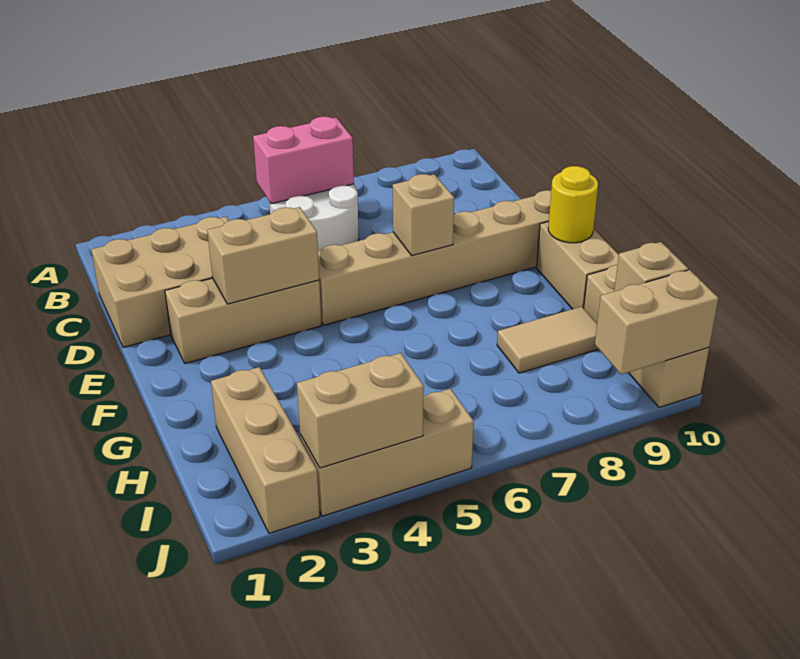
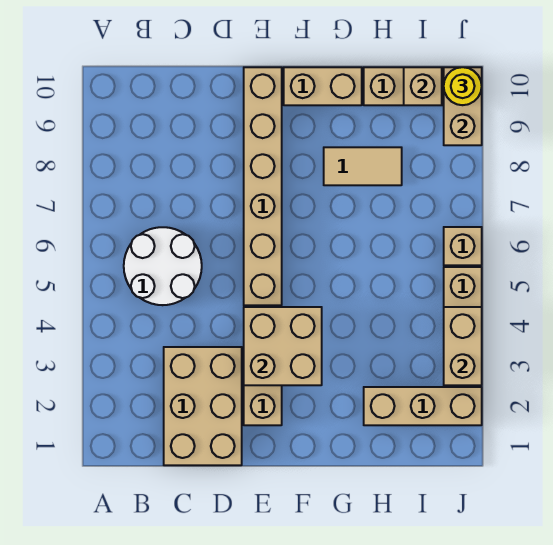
pink 1x2 brick [253,117,354,204] -> none
tan 1x2 brick [207,207,319,304] -> tan 2x2 brick [244,307,322,385]
tan 1x1 brick [393,174,454,256] -> tan 1x1 brick moved to [444,227,482,265]
yellow 1x1 round brick [548,166,598,243] -> yellow 1x1 round brick moved to [444,67,482,105]
tan 1x2 tile [497,307,598,373] -> tan 1x2 tile turned to [324,147,402,185]

